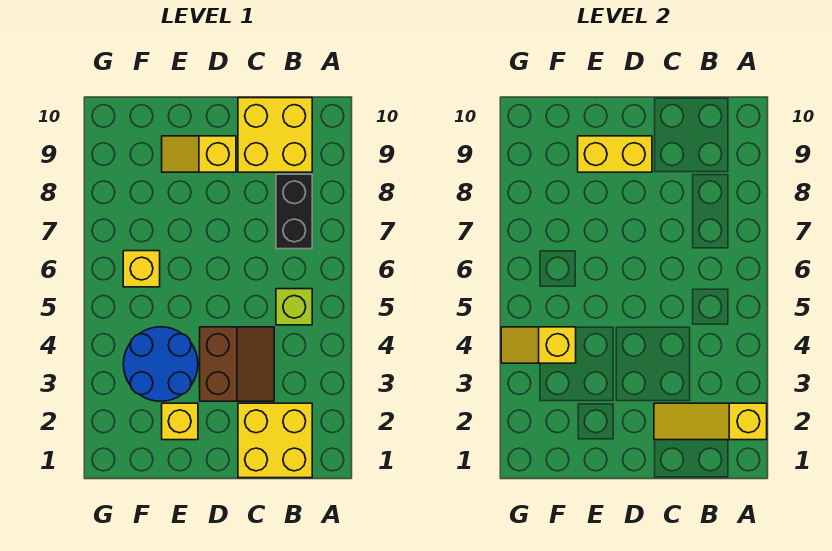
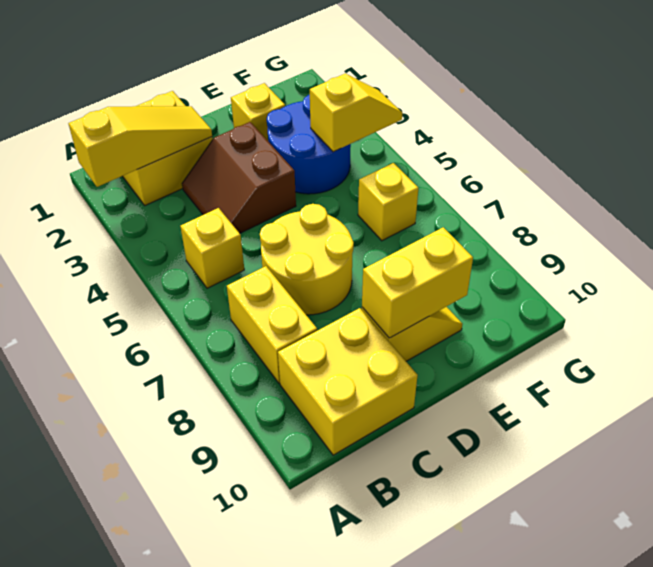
lime 1x1 brick [276,289,312,325] -> yellow 1x1 brick [180,208,244,288]
black 1x2 brick [276,174,312,249] -> yellow 1x2 brick [227,266,317,383]
none -> yellow 2x2 round brick [260,204,354,315]

